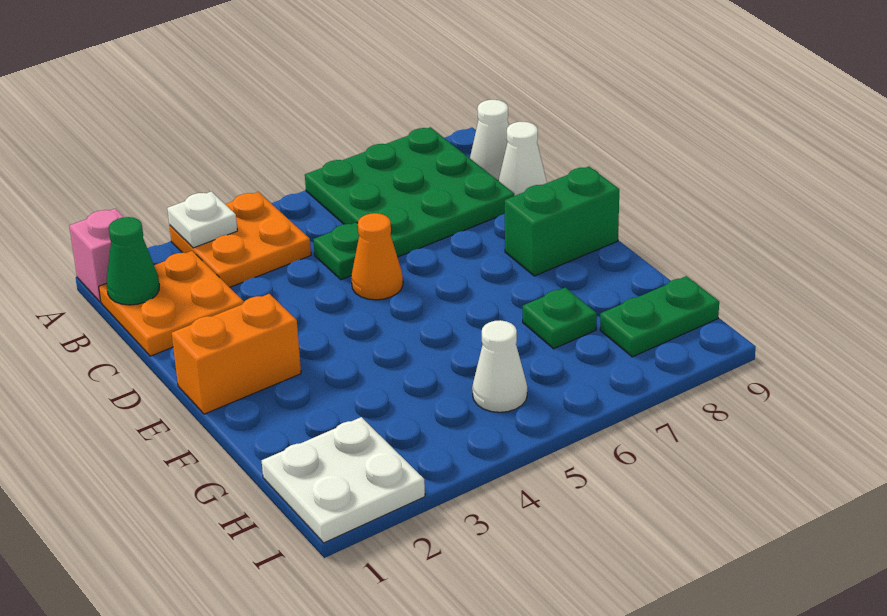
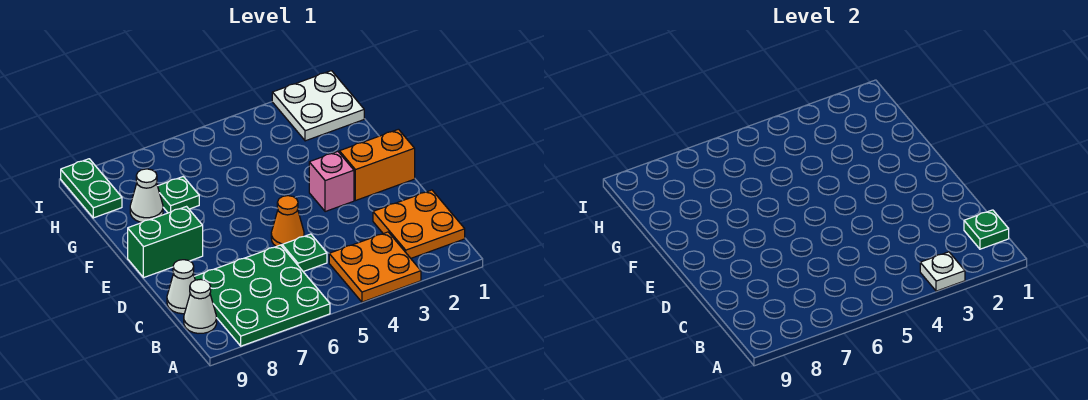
pink 1x1 brick [69,209,123,302] -> pink 1x1 brick moved to [309,151,354,212]
green 1x1 cone [107,217,159,305] -> green 1x1 plate [964,210,1009,249]
white 1x1 cone [472,320,527,412] -> white 1x1 cone moved to [130,169,163,222]
green 1x2 plate [600,276,719,357] -> green 1x2 plate turned to [61,159,122,218]

